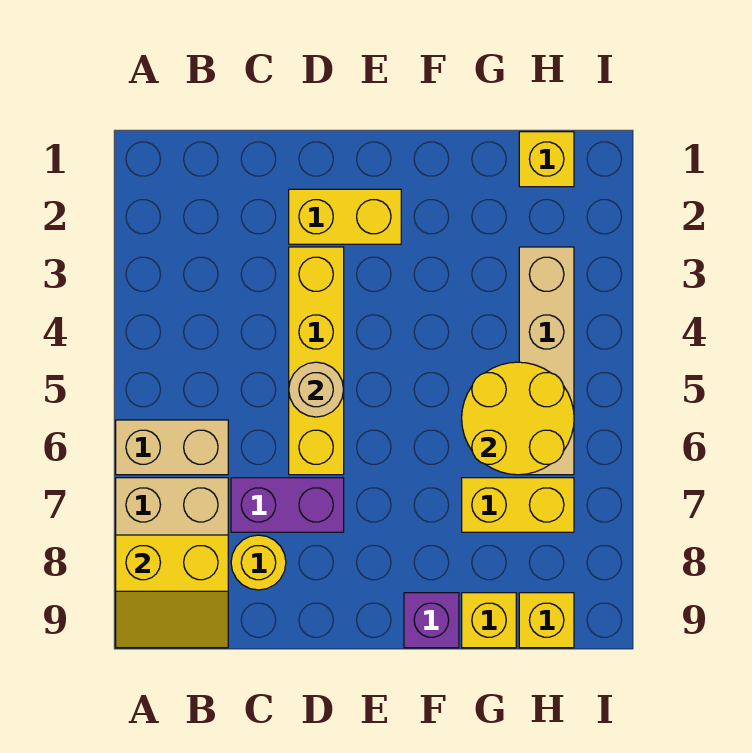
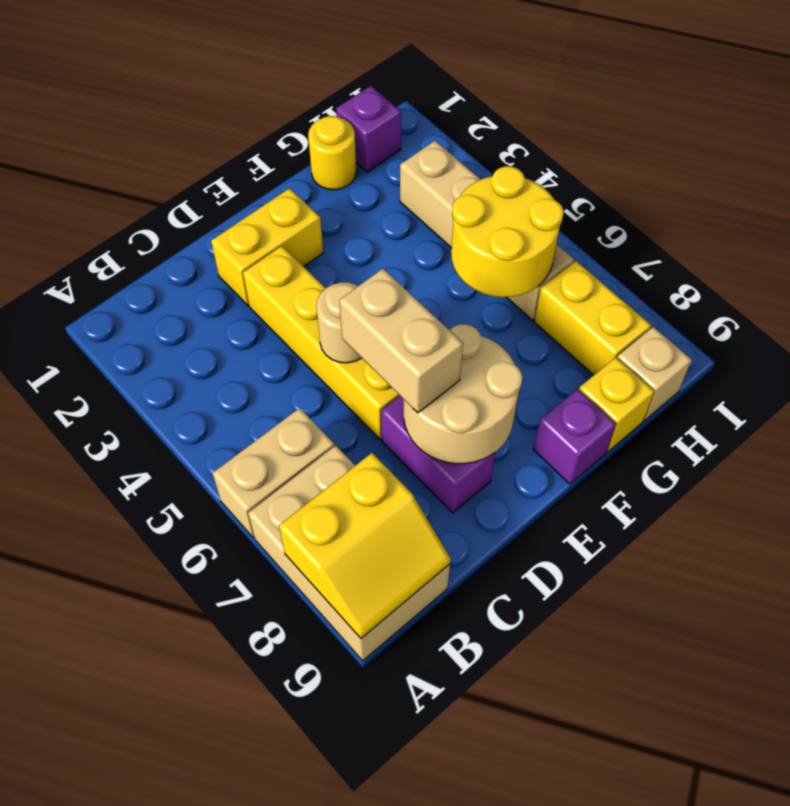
purple 1x2 brick [231,478,344,532] -> purple 1x2 brick turned to [381,396,495,513]
yellow 1x1 round brick [231,535,286,590] -> yellow 1x1 round brick moved to [308,116,356,190]
none -> tan 1x2 brick [339,269,463,413]
none -> tan 2x2 round brick [404,324,522,464]
yellow 1x2 brick [462,478,574,532] -> yellow 1x2 brick turned to [534,261,651,375]
yellow 1x1 brick [519,132,574,187] -> purple 1x1 brick [336,86,401,172]
yellow 1x1 brick [519,593,574,648] -> tan 1x1 brick [617,327,692,421]

